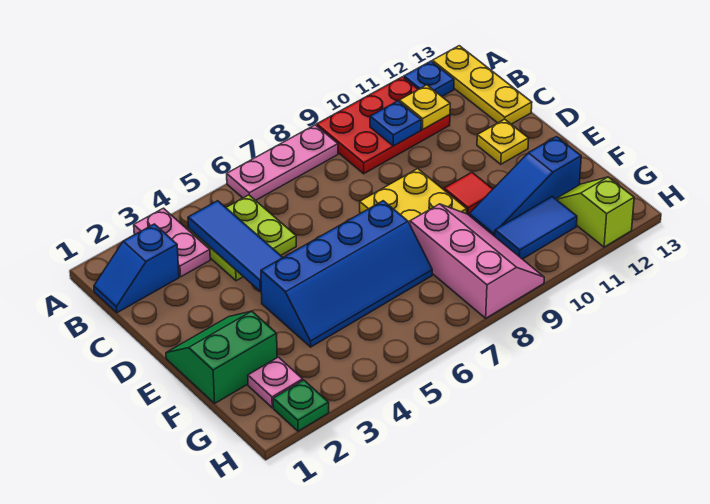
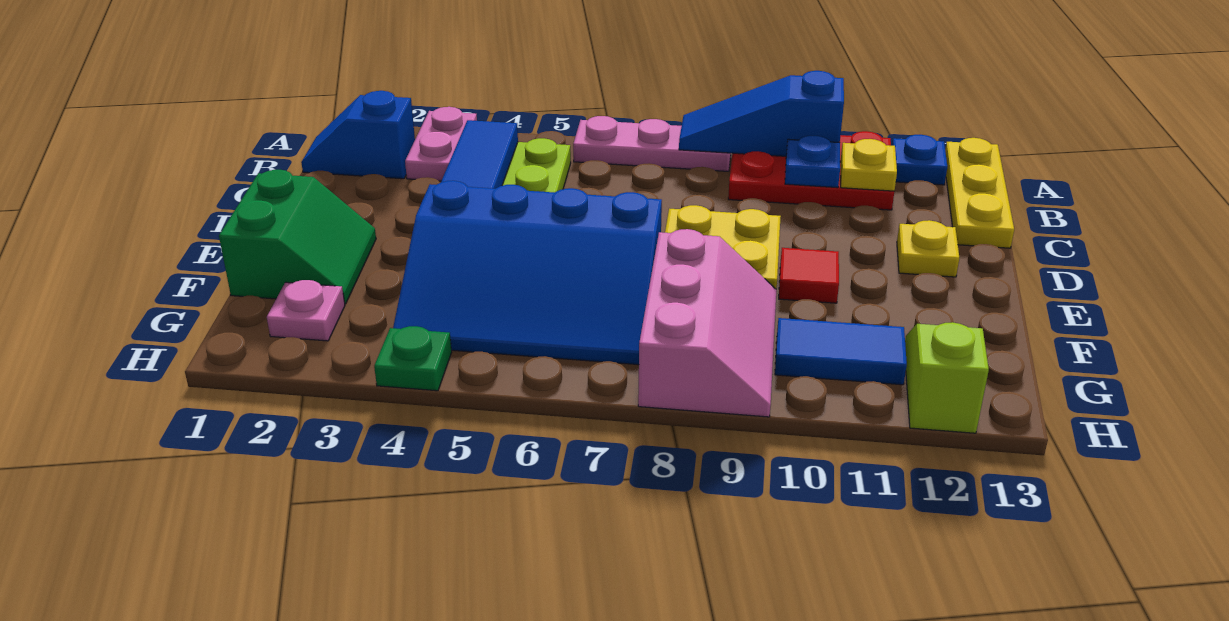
green 2x2 slope [166,311,277,403] -> green 2x2 slope turned to [219,170,376,304]
blue 2x4 slope [261,201,432,347] -> blue 3x4 slope [393,181,662,365]
blue 1x3 slope [469,137,581,236] -> blue 1x3 slope moved to [679,71,844,156]
green 1x1 plate [273,380,329,431] -> green 1x1 plate moved to [374,326,452,391]

